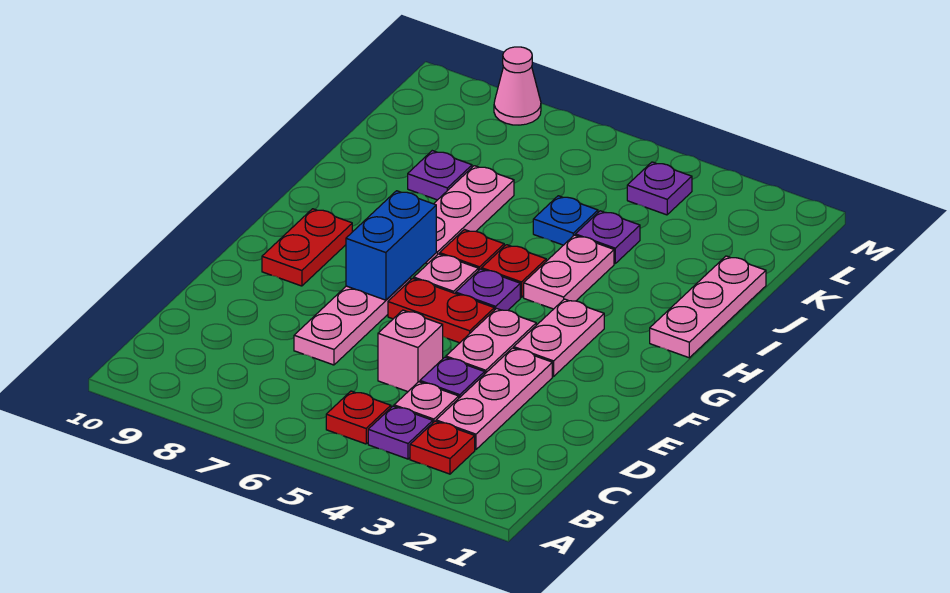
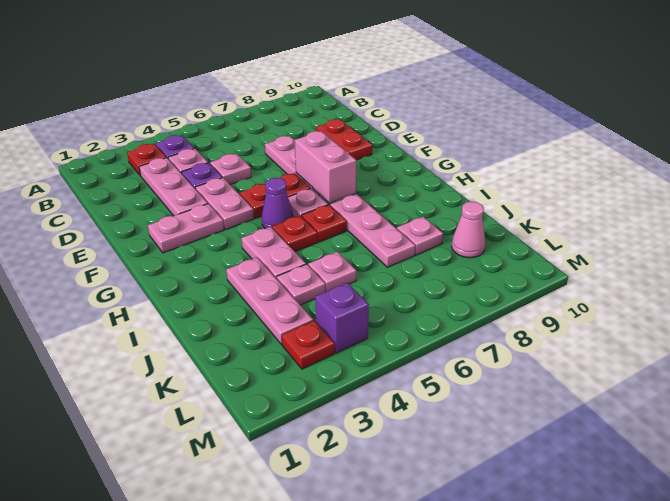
red 1x1 plate [326,391,391,444] -> red 1x1 plate moved to [282,321,335,369]
pink 1x1 brick [378,310,443,392] -> pink 1x1 plate [210,153,251,184]
pink 1x2 plate [514,299,604,376] -> pink 1x2 plate turned to [148,204,224,253]
blue 1x2 brick [346,191,436,300] -> pink 1x2 brick [295,131,356,203]
red 1x2 plate [262,209,352,286] -> red 1x2 plate moved to [316,119,372,160]
purple 1x1 plate [456,269,520,310] -> purple 1x1 cone [262,178,293,229]
pink 1x3 plate [650,256,766,358] -> pink 1x3 plate moved to [226,257,313,345]
purple 1x1 plate [575,211,640,264] -> pink 1x1 plate [277,264,325,305]
blue 1x1 plate [533,196,598,245] -> pink 1x1 plate [308,252,357,292]
purple 1x1 plate [408,151,472,200] -> pink 1x1 plate [397,217,443,255]
purple 1x1 plate [627,162,692,215] -> purple 1x1 brick [315,283,369,353]
pink 1x1 cone [494,47,541,125] -> pink 1x1 cone moved to [452,202,486,258]

